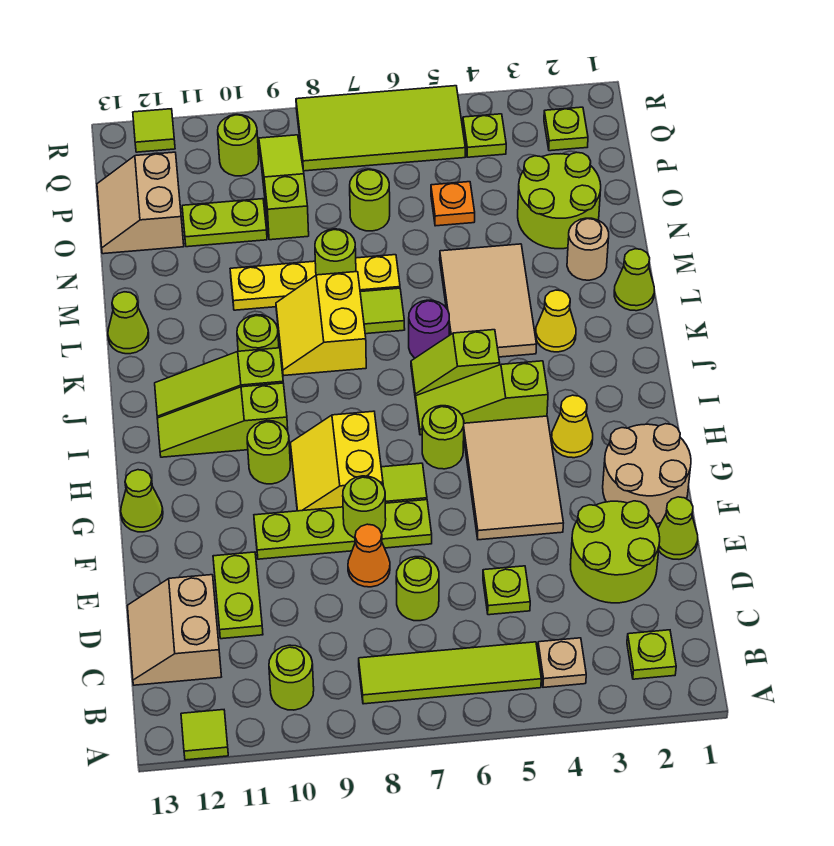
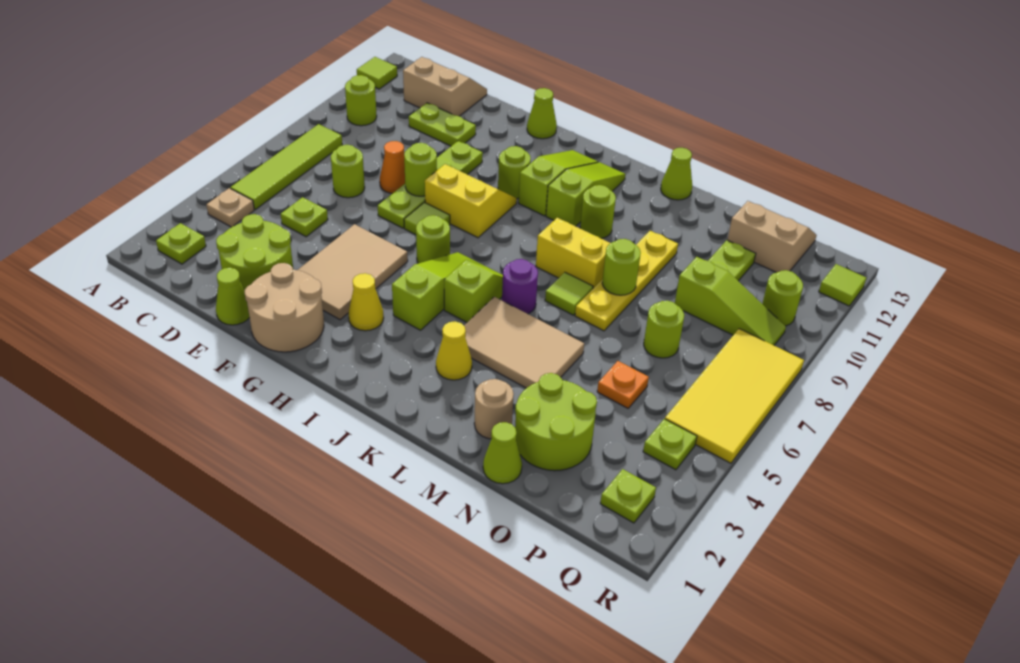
tan 2x3 tile [464,416,563,540] -> tan 2x3 tile turned to [298,224,408,320]
lime 1x1 cone [614,249,654,311] -> lime 1x1 cone moved to [483,422,522,484]
lime 2x4 tile [296,86,465,171] -> yellow 2x4 tile [665,329,804,463]

